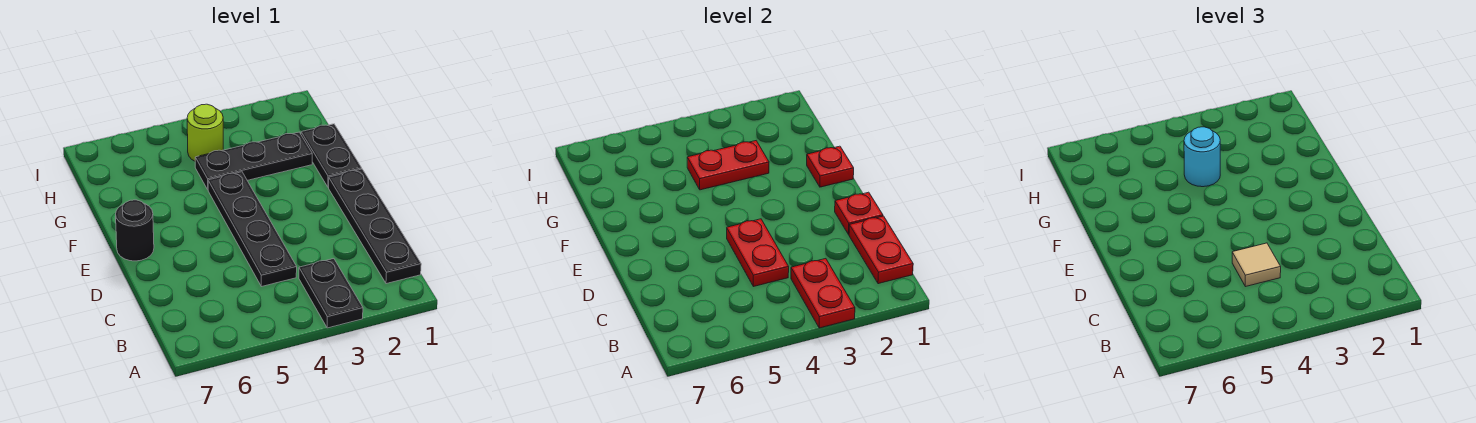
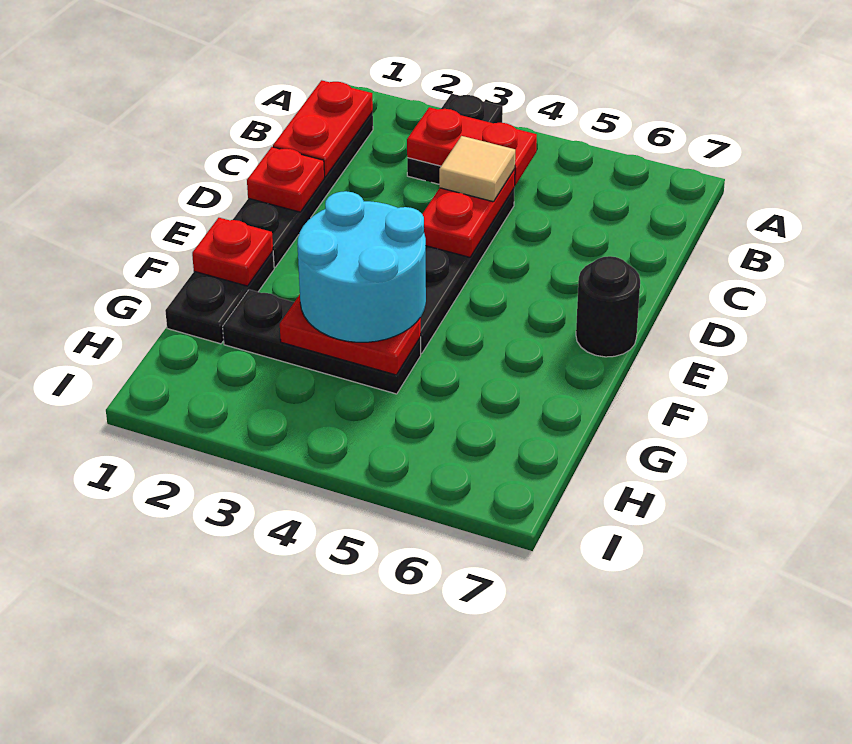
red 1x2 plate [791,259,855,328] -> red 1x2 plate turned to [407,107,537,185]
cyan 1x1 round brick [1184,127,1220,187] -> cyan 2x2 round brick [298,191,426,342]
lime 1x1 round brick [187,104,223,161] -> none

